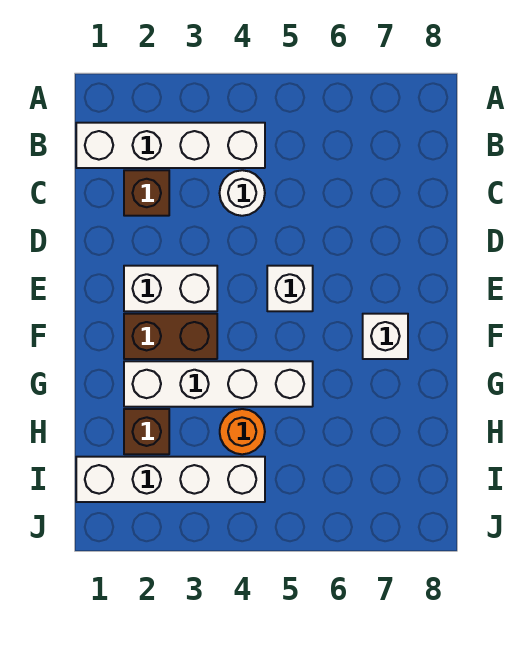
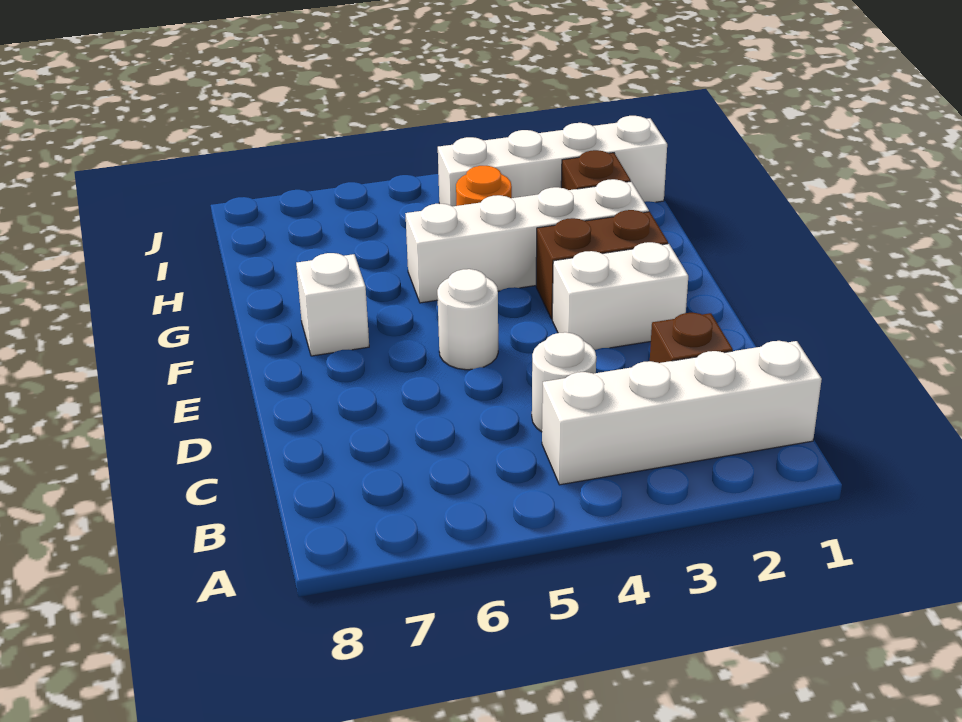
white 1x1 brick [267,266,313,311] -> white 1x1 round brick [437,269,498,370]

